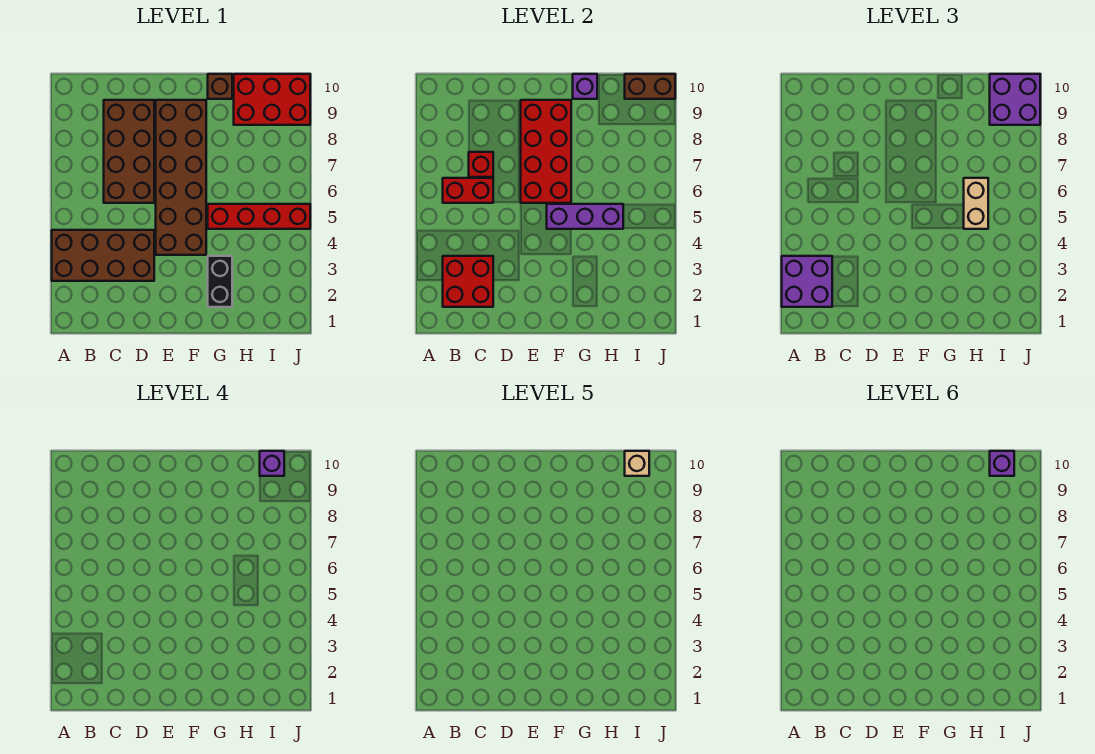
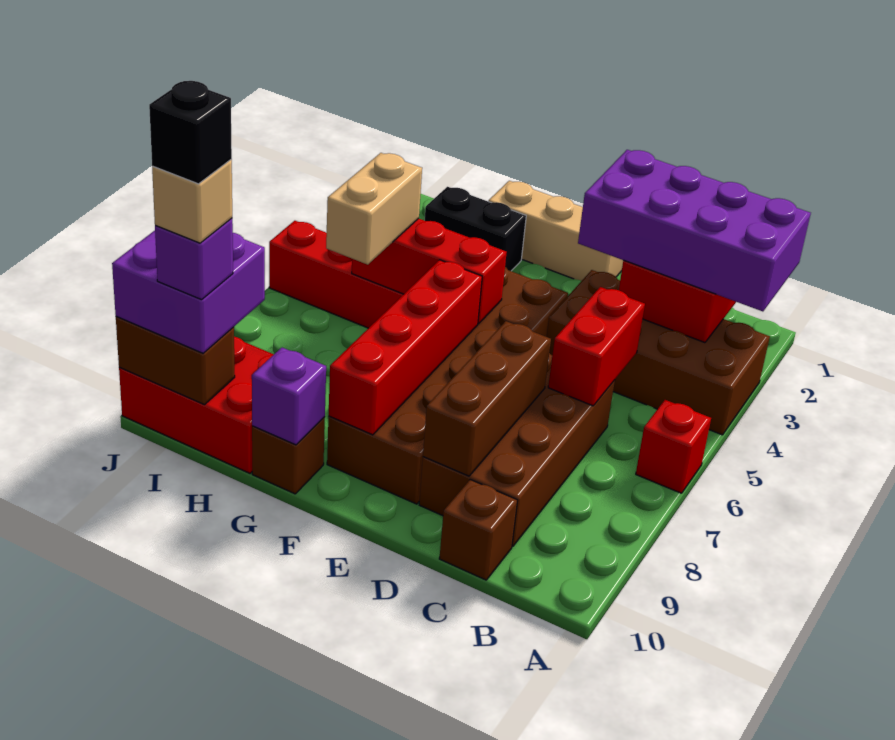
purple 2x2 brick [782,256,832,307] -> purple 2x4 brick [578,150,811,311]
red 1x2 brick [443,178,493,203] -> red 1x2 brick turned to [548,287,645,406]
red 1x1 brick [469,152,493,177] -> red 1x1 brick moved to [636,400,711,493]
none -> brown 1x1 brick [439,480,518,580]
none -> brown 1x3 brick [423,321,551,476]
none -> tan 1x3 brick [488,181,623,281]
red 2x4 brick [521,100,571,203] -> red 1x4 brick [329,260,482,435]
purple 1x3 brick [547,204,623,229] -> red 1x3 brick [352,218,507,324]
black 1x2 brick [208,256,232,307] -> black 1x2 brick turned to [425,187,526,271]
purple 1x1 brick [990,451,1014,476] -> black 1x1 brick [149,81,232,184]

